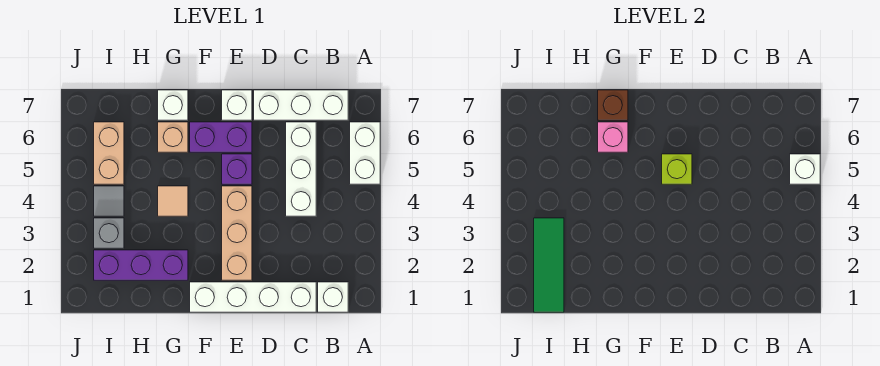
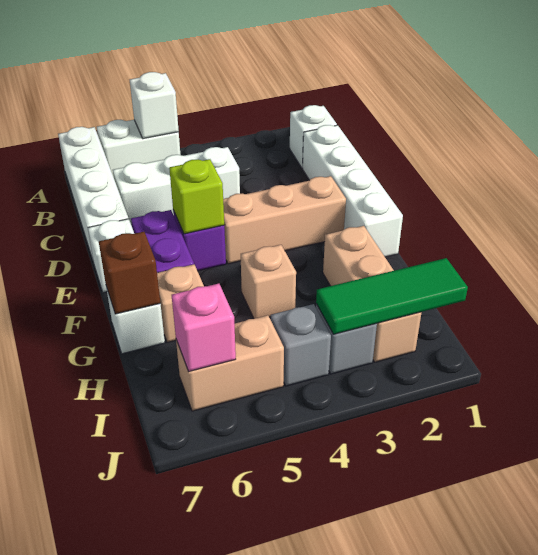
white 1x3 brick [254,90,348,120] -> white 1x4 brick [58,127,129,263]
purple 1x3 brick [94,250,188,280] -> tan 1x3 brick [323,226,422,362]
tan 1x1 tile [158,186,188,216] -> tan 1x1 brick [241,245,296,319]
pink 1x1 brick [598,122,628,152] -> pink 1x1 brick moved to [172,284,236,372]
grey 1x1 tile [94,186,124,216] -> grey 1x1 brick [271,304,331,386]

